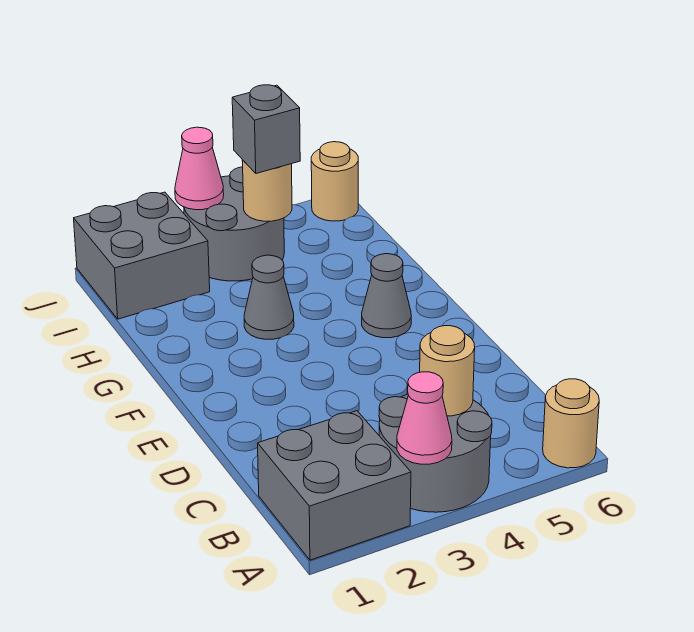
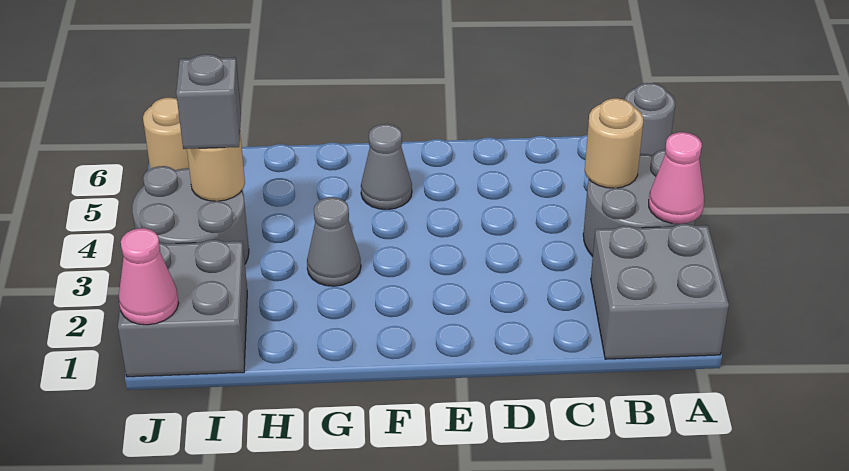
tan 1x1 round brick [543,379,599,468] -> grey 1x1 round brick [625,83,675,155]
pink 1x1 cone [175,127,224,210] -> pink 1x1 cone moved to [119,228,179,325]

